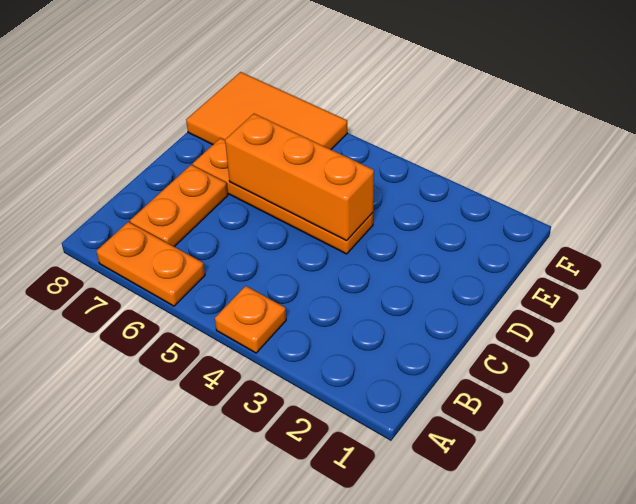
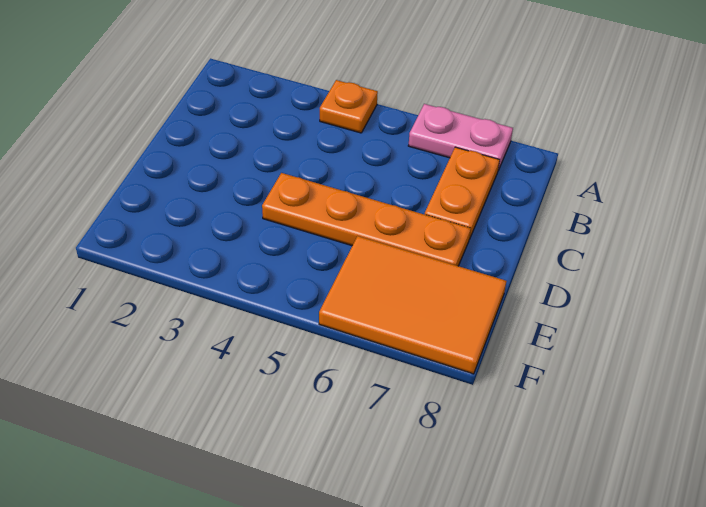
orange 1x2 plate [96,222,205,306] -> pink 1x2 plate [408,104,513,170]
orange 1x3 brick [225,114,374,241] -> none

